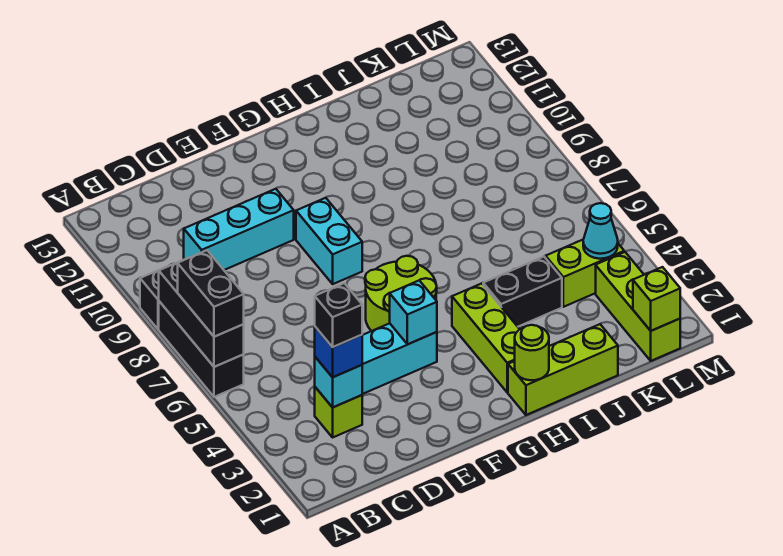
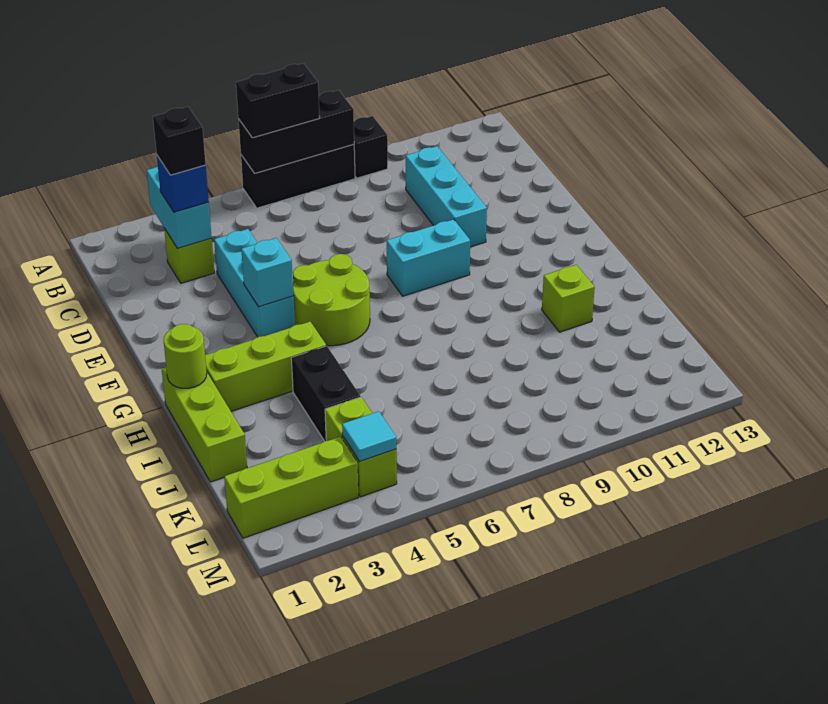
cyan 1x1 brick [315,357,362,408] -> cyan 1x2 brick [147,167,212,249]
lime 1x1 brick [633,267,680,331] -> lime 1x1 brick moved to [542,265,595,332]
cyan 1x1 cone [583,203,618,259] -> cyan 1x1 tile [342,411,396,461]

